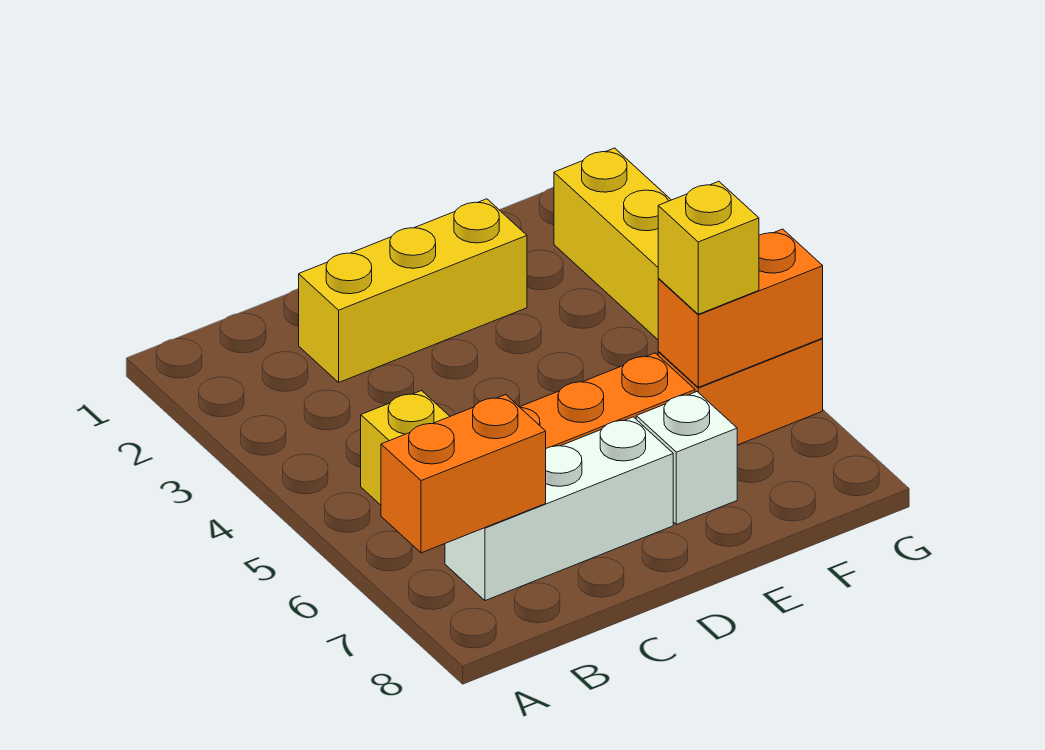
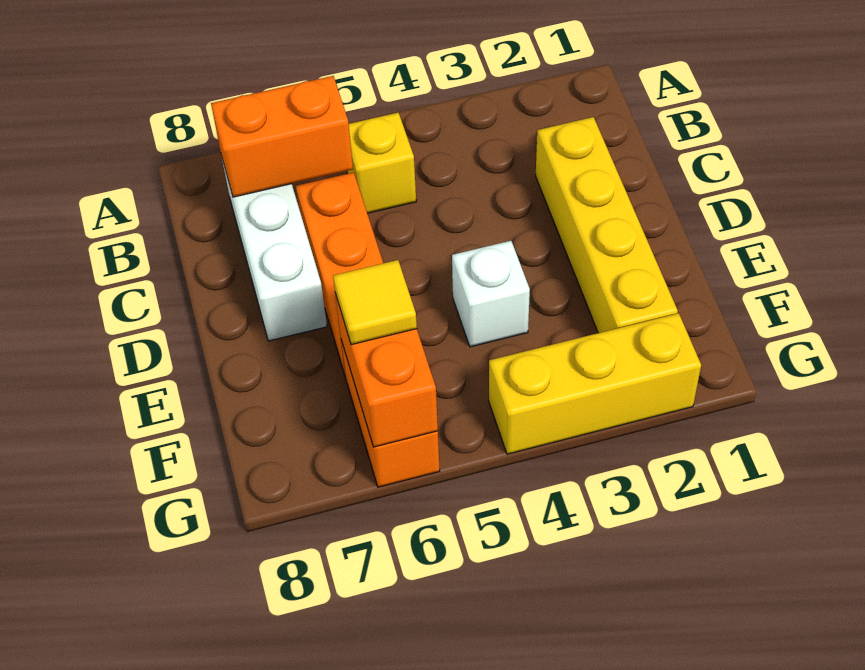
orange 1x2 brick [381,395,546,553] -> orange 1x2 brick turned to [211,76,353,197]
yellow 1x3 brick [299,199,527,382] -> yellow 1x4 brick [536,117,678,333]
white 1x1 brick [636,392,737,525] -> white 1x1 brick moved to [452,241,530,347]
yellow 1x1 brick [658,181,759,314] -> yellow 1x1 tile [333,260,417,345]

